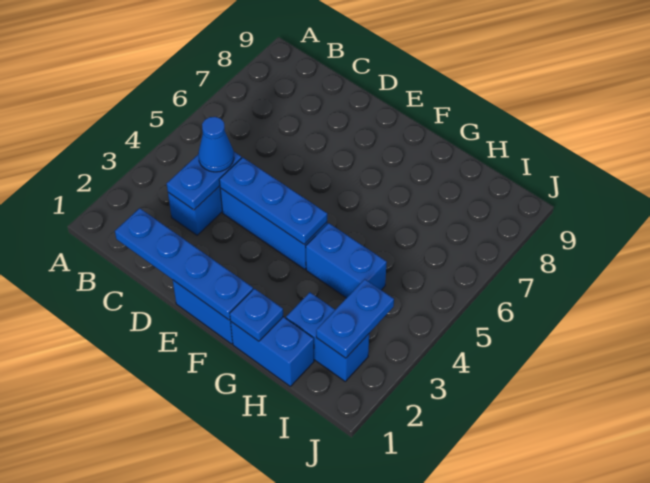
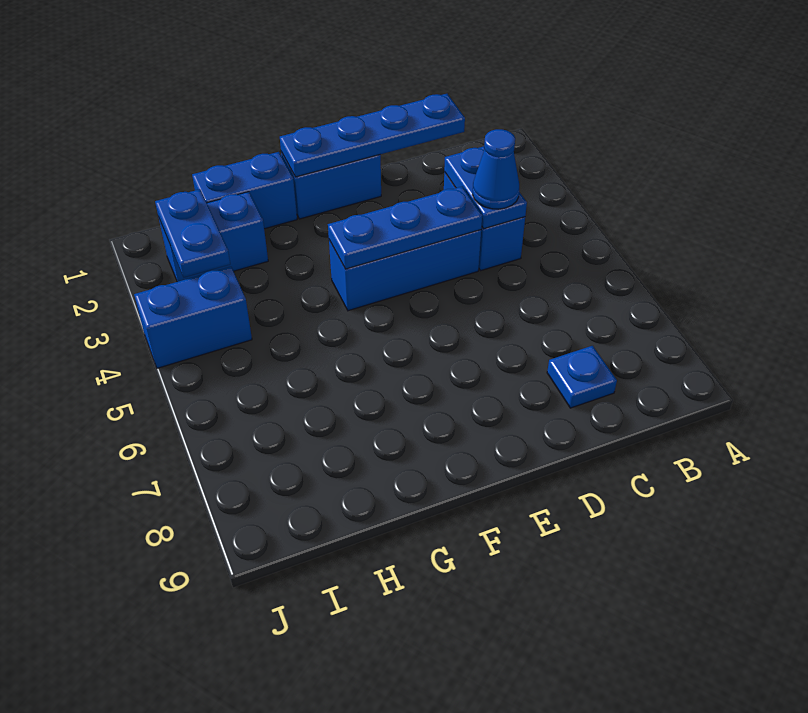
blue 1x1 plate [230,289,283,341] -> blue 1x1 plate moved to [547,346,617,408]
blue 1x2 brick [306,223,387,298] -> blue 1x2 brick moved to [134,267,252,368]

